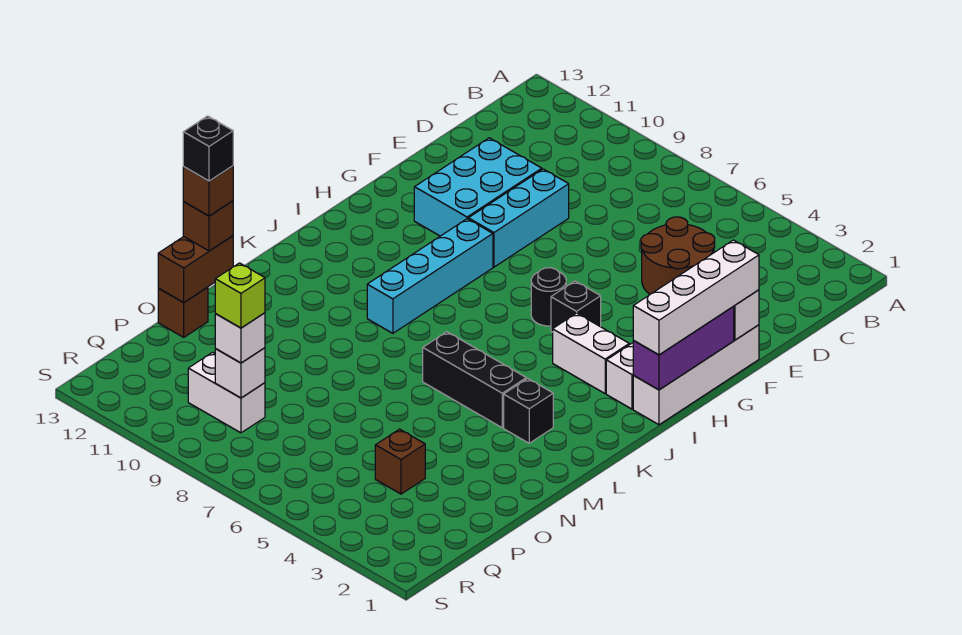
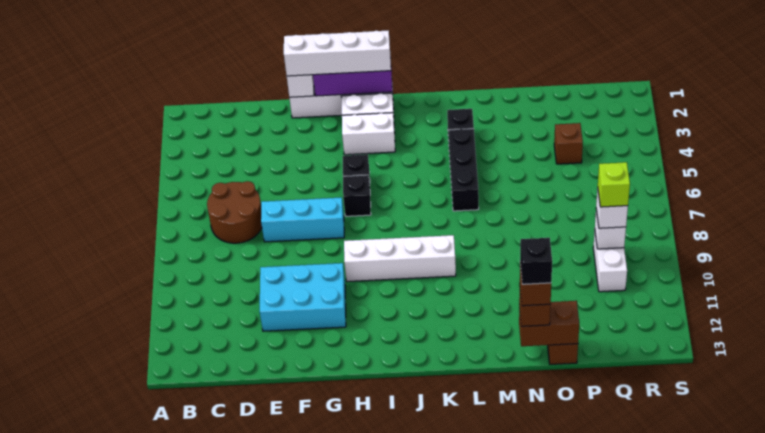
brown 2x2 round brick [641,217,715,294] -> brown 2x2 round brick moved to [207,181,262,243]
cyan 1x3 brick [468,169,569,267] -> cyan 1x3 brick moved to [261,197,344,242]
black 1x1 round brick [531,268,566,326] -> black 1x1 brick [343,175,371,216]
cyan 1x4 brick [367,219,493,333] -> white 1x4 brick [344,235,456,282]
white 1x2 brick [553,313,629,393] -> white 1x2 brick turned to [342,113,395,155]

